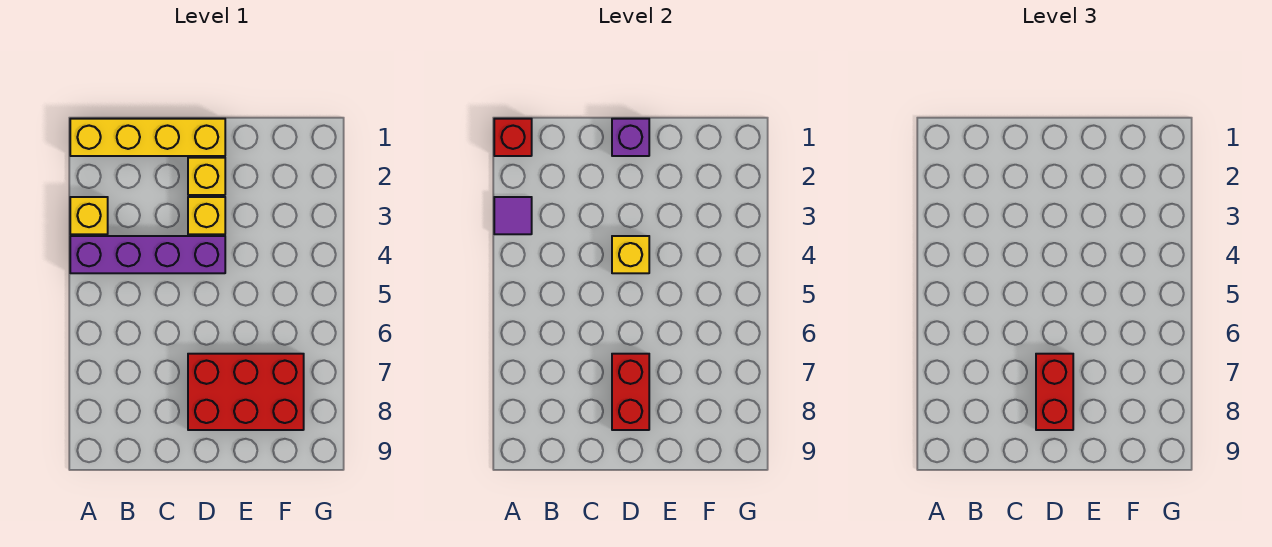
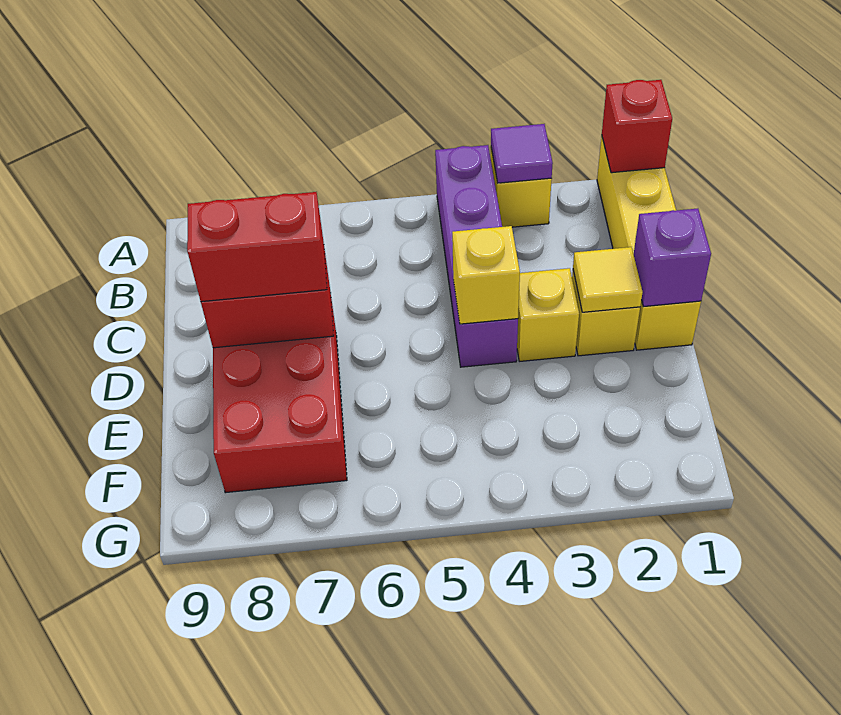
none -> yellow 1x1 tile [573,247,643,312]

